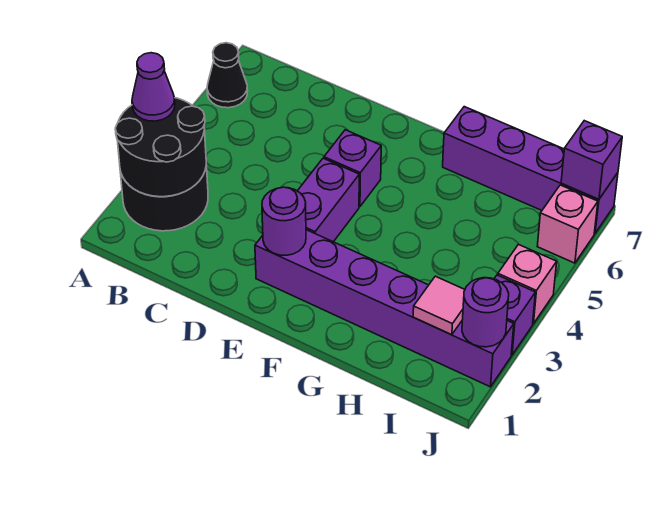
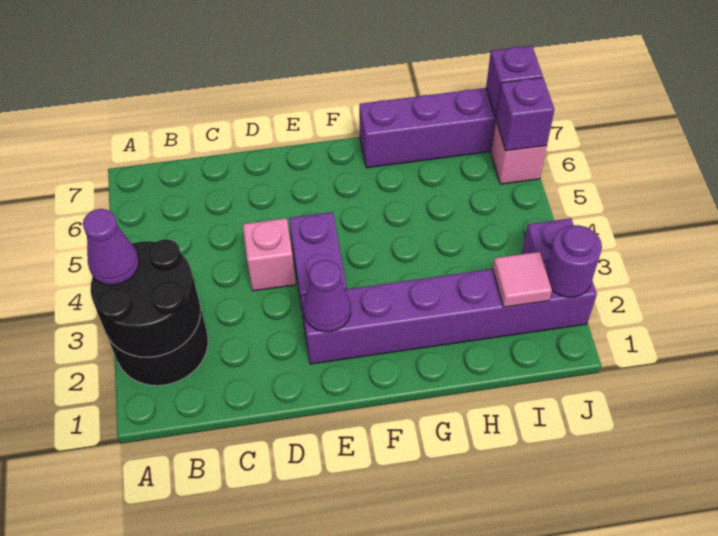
black 1x1 cone [207,43,248,108] -> none
purple 1x1 round brick [262,187,306,255] -> purple 1x1 cone [303,260,351,332]
purple 1x1 brick [324,130,381,207] -> purple 1x1 brick moved to [496,78,555,151]
pink 1x1 brick [498,244,557,324] -> pink 1x1 brick moved to [243,218,296,291]

